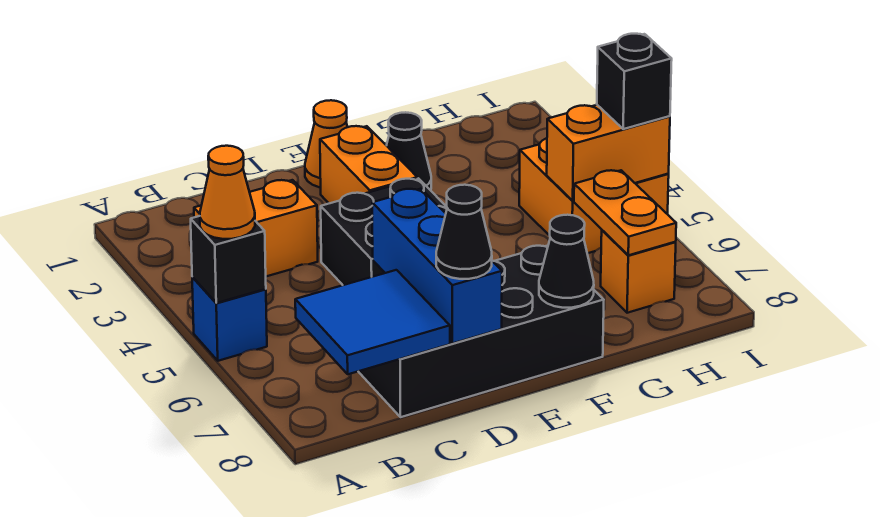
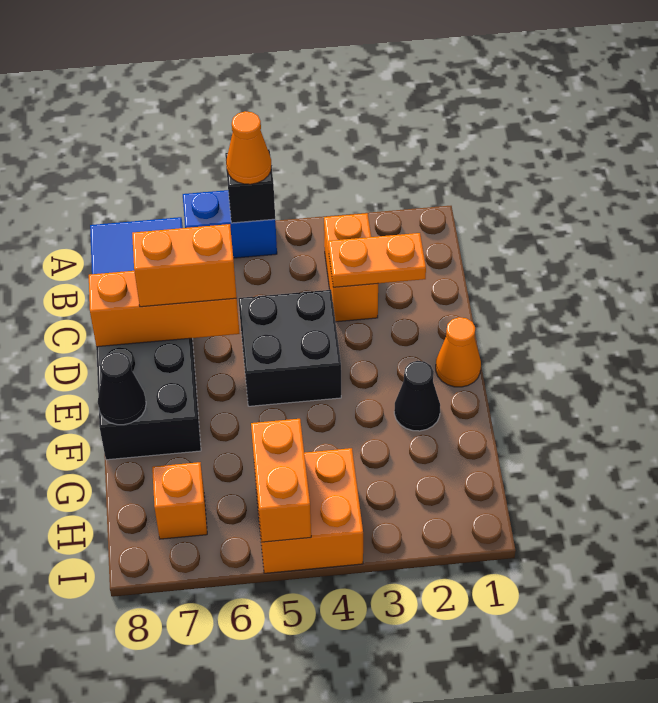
blue 1x1 brick [192,277,267,361] -> blue 1x2 brick [183,190,277,258]
blue 1x3 brick [372,189,502,344] -> orange 1x3 brick [89,271,240,347]
black 1x1 cone [436,185,492,279] -> none
orange 1x2 brick [320,126,417,203] -> orange 1x2 brick moved to [132,224,237,307]
orange 1x2 plate [574,170,676,255] -> orange 1x2 plate moved to [328,233,426,287]
black 1x1 brick [597,34,672,129] -> none

